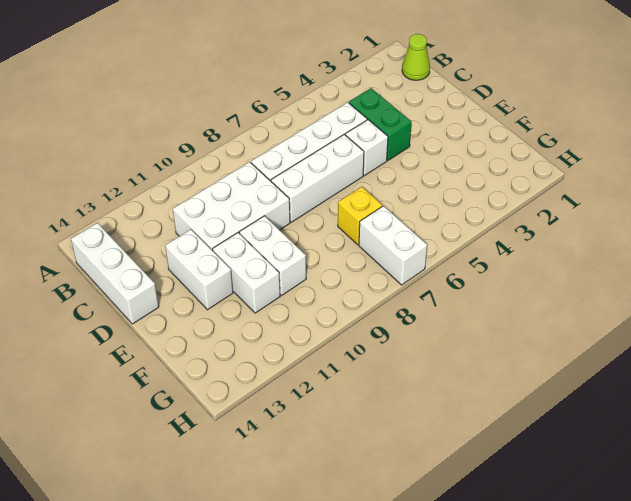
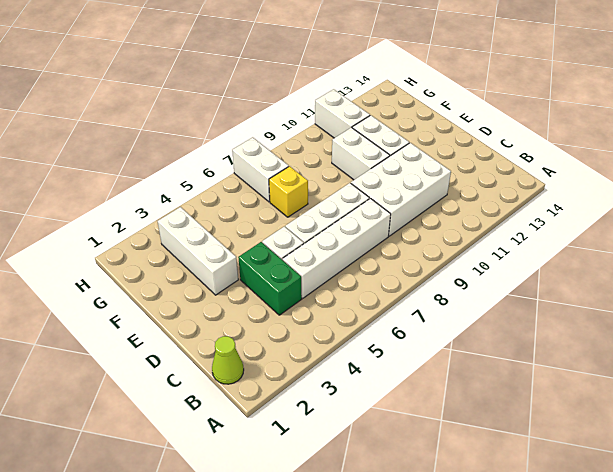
white 1x3 brick [71,223,159,324] -> white 1x3 brick moved to [158,207,238,295]
white 1x2 brick [165,229,233,310] -> white 1x2 brick moved to [315,89,370,138]

